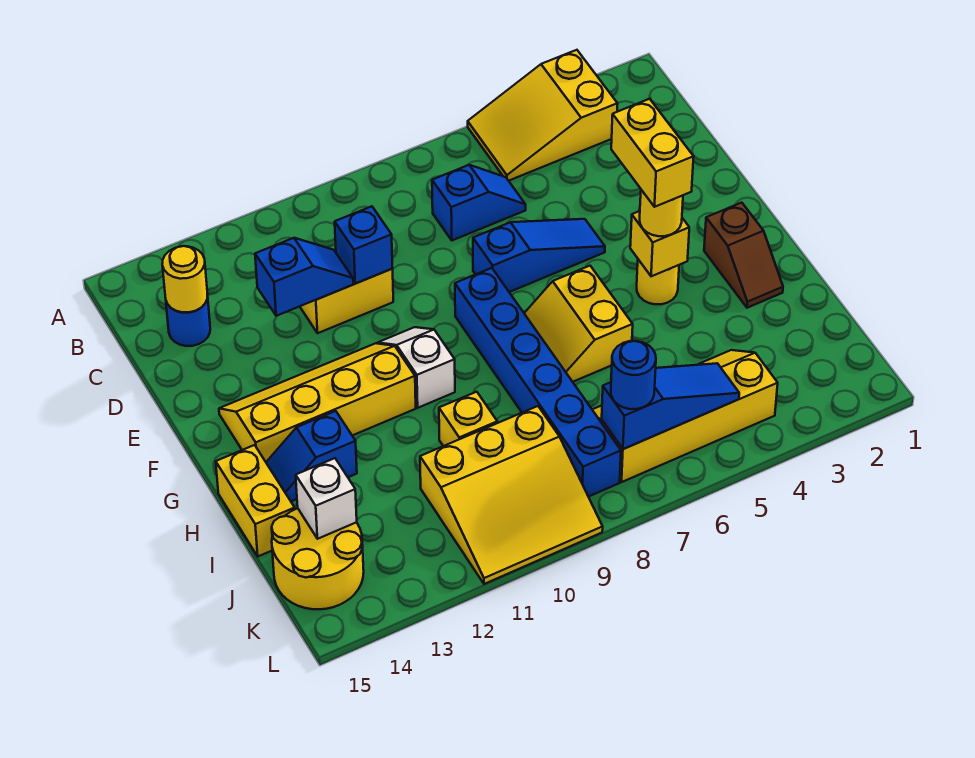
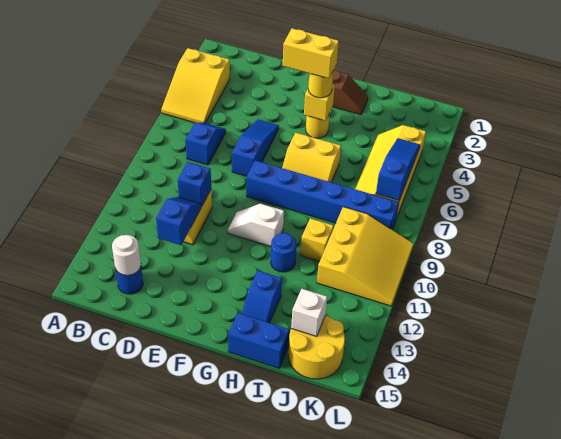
yellow 1x1 round brick [162,246,207,312] -> white 1x1 round brick [112,235,141,275]
yellow 2x4 slope [219,343,416,462] -> none
yellow 1x2 brick [216,445,295,556] -> blue 1x2 brick [228,313,289,368]
blue 1x1 round brick [611,341,656,409] -> blue 1x1 round brick moved to [271,233,297,272]

